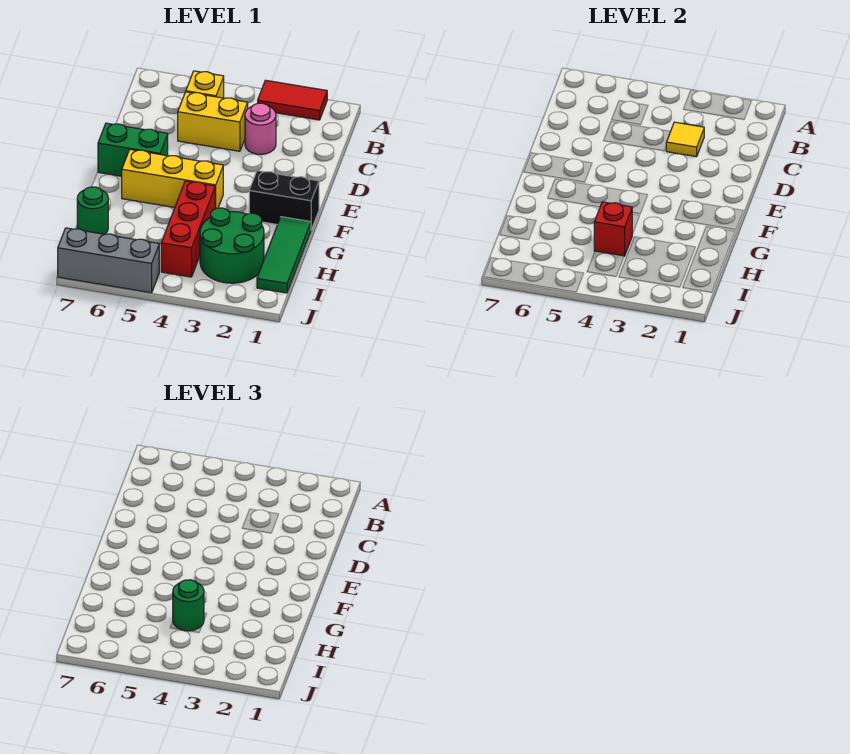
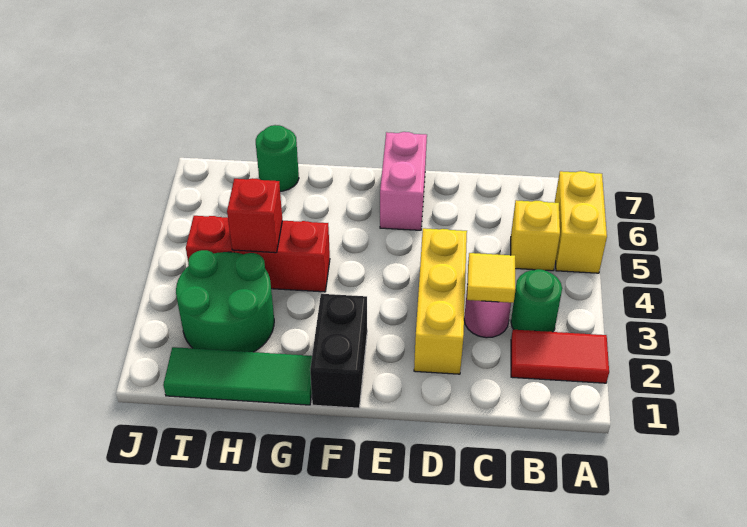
red 1x2 tile [258,80,327,120] -> red 1x2 tile turned to [511,330,609,383]
yellow 1x2 brick [178,92,248,151] -> yellow 1x2 brick moved to [555,171,607,273]
green 1x2 brick [98,123,168,176] -> pink 1x2 brick [380,132,427,230]
yellow 1x3 brick [122,150,223,209] -> yellow 1x3 brick moved to [414,228,467,374]
green 1x1 round brick [173,580,204,631] -> green 1x1 round brick moved to [511,269,562,332]
grey 1x3 brick [58,228,159,293] -> none

